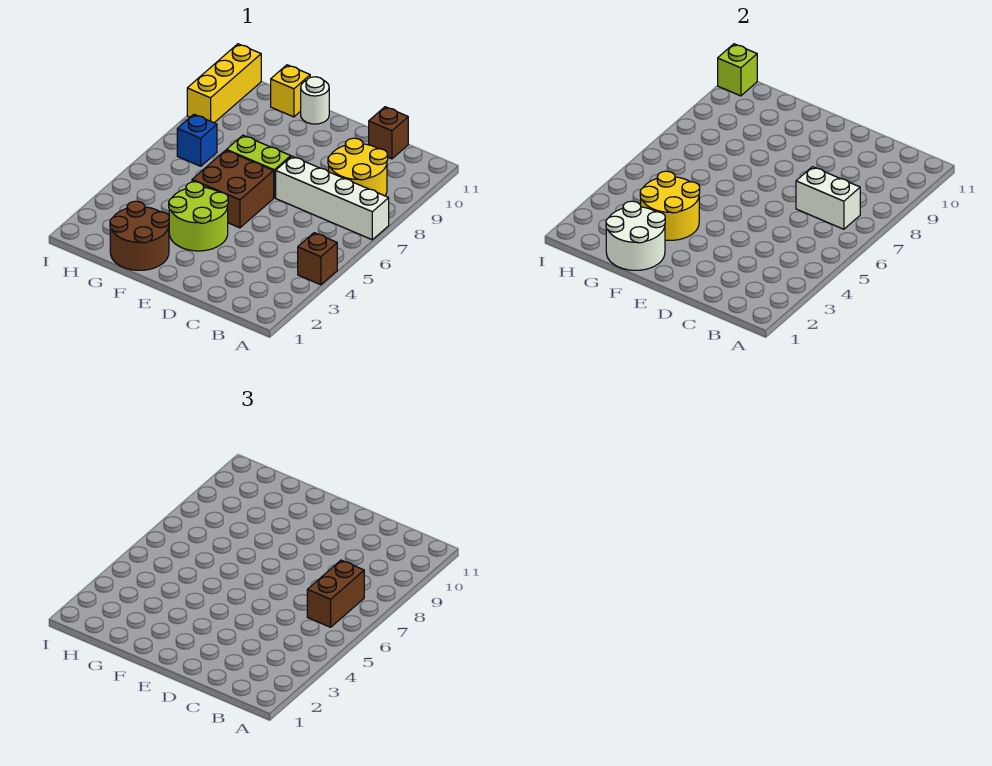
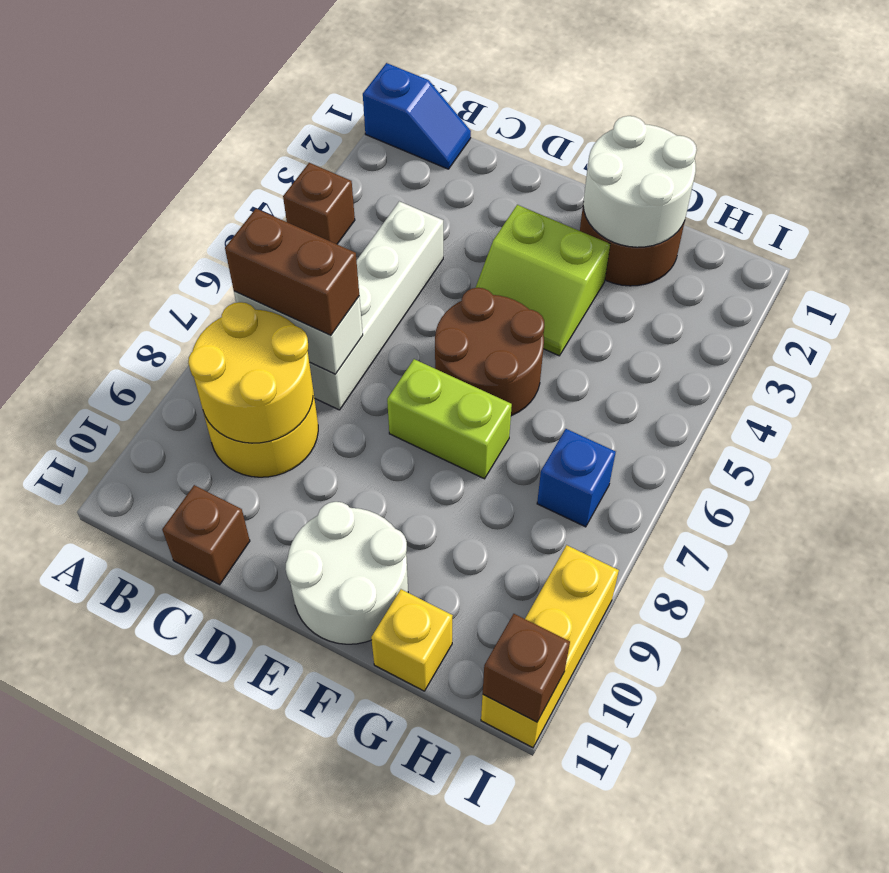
none -> blue 1x2 slope [363,63,471,169]
white 1x4 brick [276,156,389,240] -> white 1x4 brick turned to [309,201,443,410]
brown 1x2 brick [307,560,364,627] -> brown 1x2 brick turned to [225,209,359,335]
lime 2x2 round brick [169,182,228,251] -> lime 2x2 slope [476,205,610,356]
brown 2x2 brick [192,150,274,228] -> brown 2x2 round brick [435,288,544,416]
yellow 2x2 round brick [640,171,700,240] -> yellow 2x2 round brick moved to [188,302,313,443]
white 1x1 round brick [301,77,329,124] -> white 2x2 round brick [286,502,408,644]
lime 1x1 brick [718,44,757,96] -> brown 1x1 brick [483,614,570,722]

